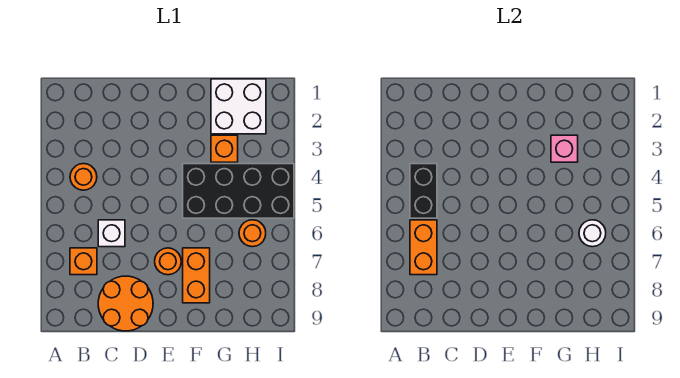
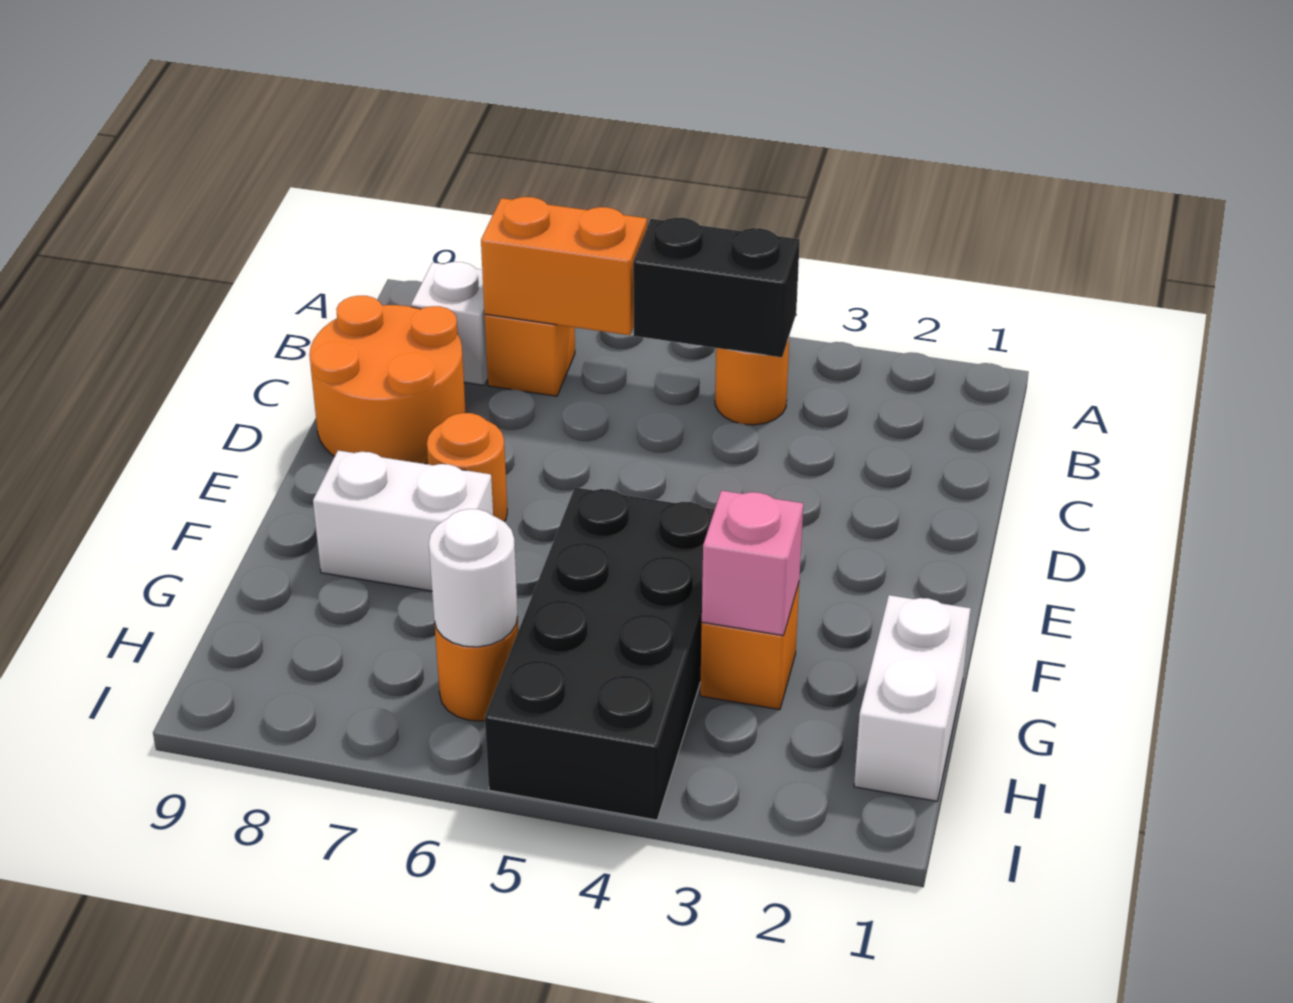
white 1x1 brick [98,220,125,247] -> white 1x1 brick moved to [411,262,488,385]
orange 1x2 brick [183,248,210,303] -> white 1x2 brick [313,451,493,591]
white 2x2 brick [211,79,266,134] -> white 1x2 brick [854,595,971,801]

